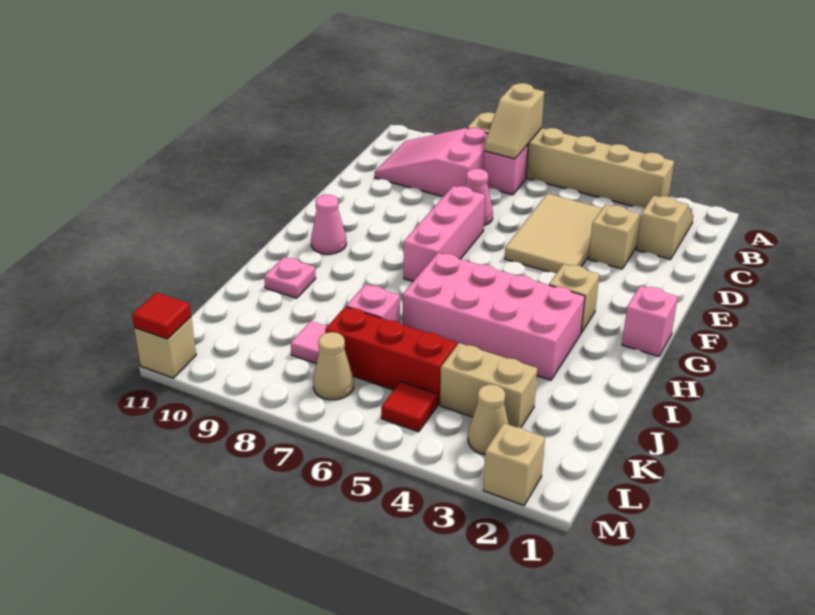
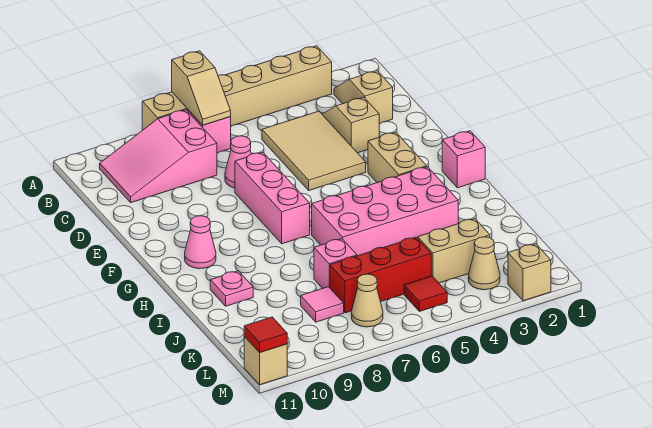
tan 1x1 brick [549,264,599,333] -> tan 1x2 brick [368,132,427,183]

